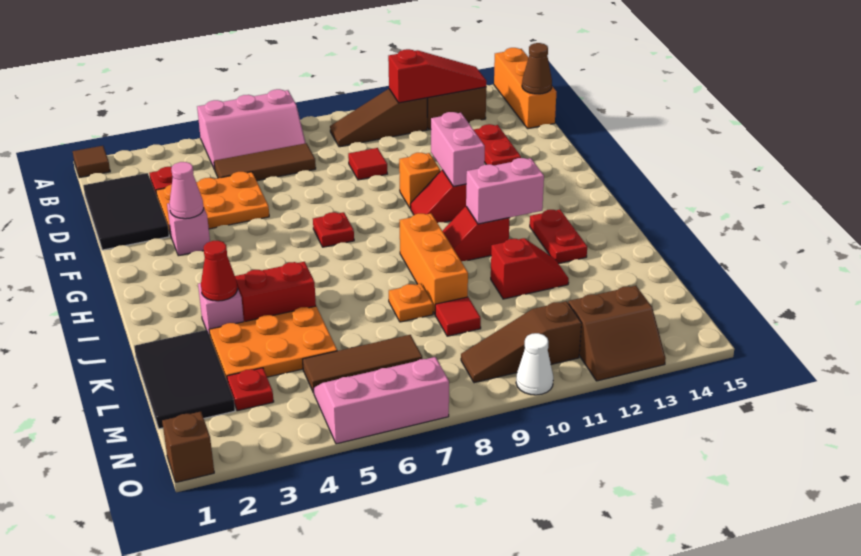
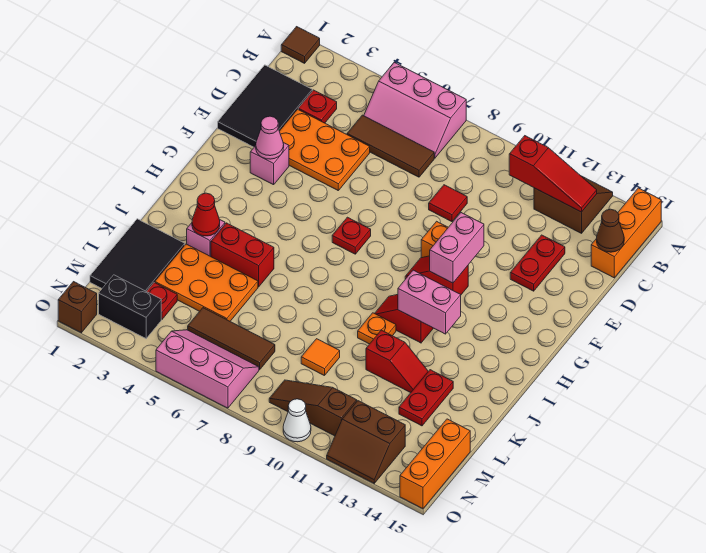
brown 1x3 slope [330,89,427,147] -> none
orange 1x3 brick [399,214,468,314] -> orange 1x3 brick moved to [400,419,470,509]
red 1x2 plate [530,210,587,264] -> red 1x2 plate moved to [399,370,453,426]
orange 1x1 plate [389,284,433,322] -> orange 1x1 plate moved to [358,313,396,344]
red 1x1 tile [435,297,481,336] -> orange 1x1 tile [301,339,340,376]
none -> black 1x2 brick [99,275,161,338]

